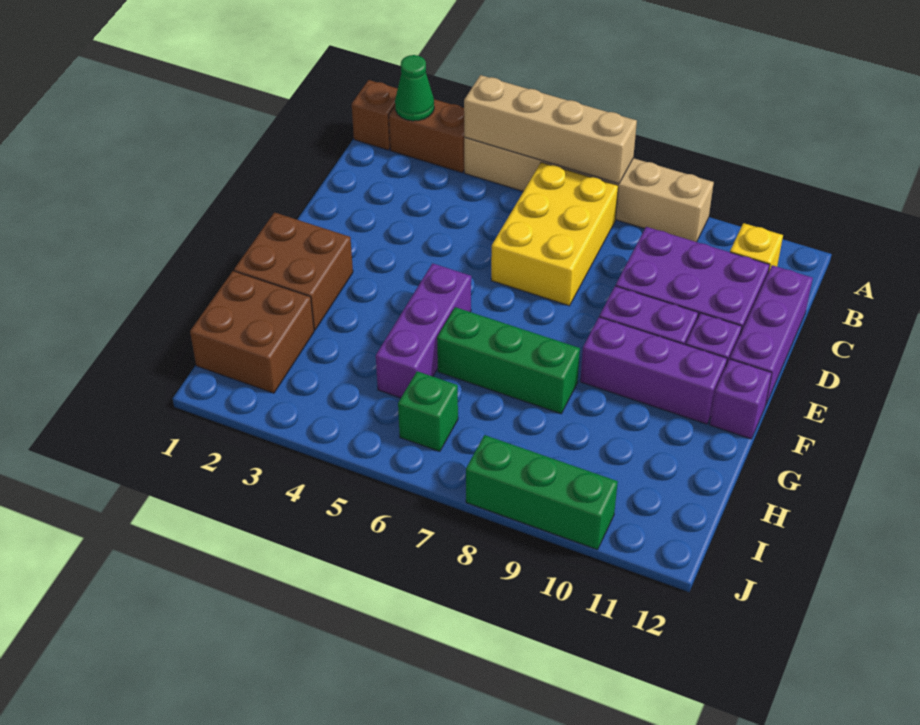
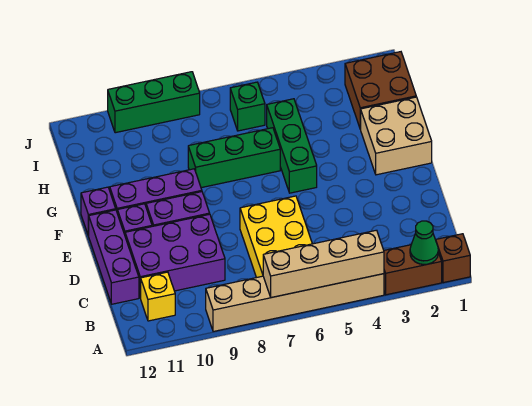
brown 2x2 brick [234,213,353,330] -> tan 2x2 brick [361,97,432,175]
purple 1x3 brick [376,263,471,398] -> green 1x3 brick [267,99,317,193]

